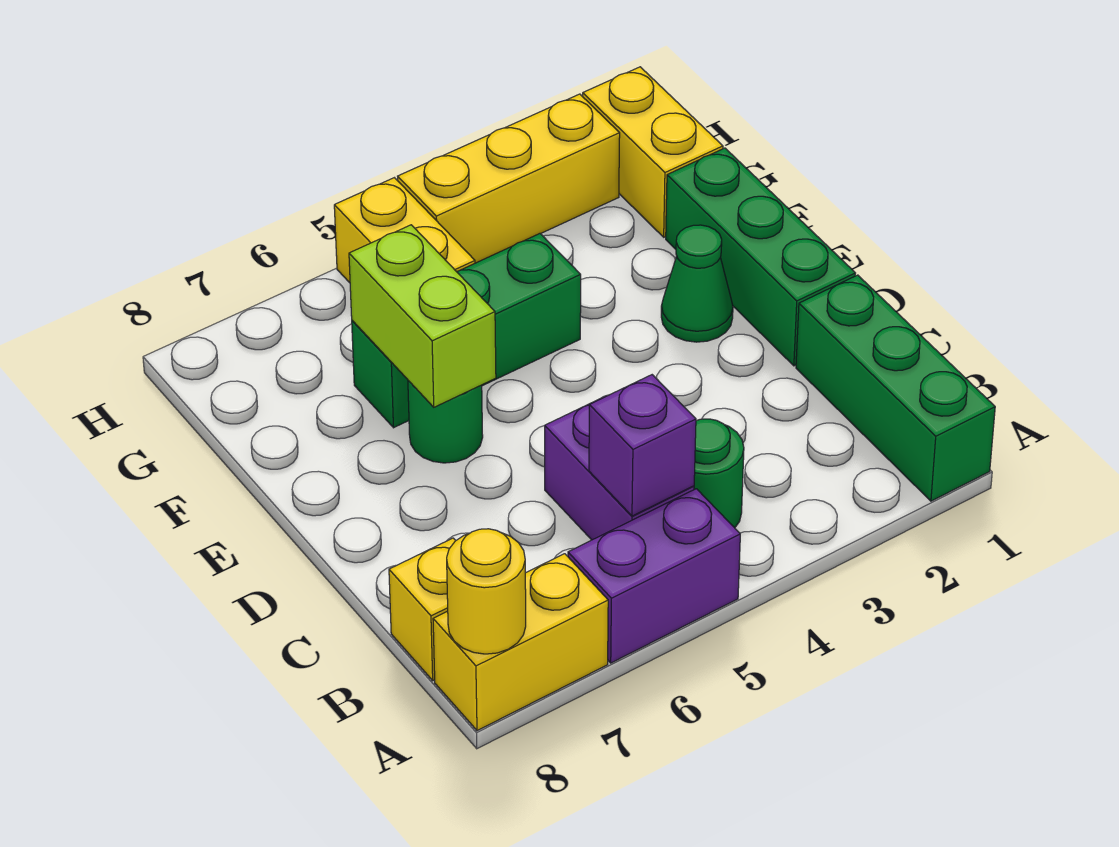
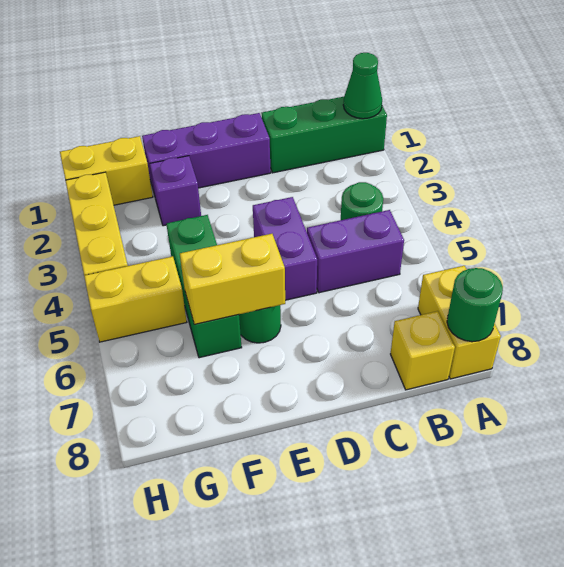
purple 1x2 brick [568,489,740,663] -> purple 1x2 brick moved to [253,197,317,300]
yellow 1x1 round brick [447,529,526,654] -> green 1x1 round brick [447,268,503,342]
purple 1x1 brick [589,375,696,516] -> purple 1x1 brick moved to [150,156,201,226]
green 1x3 brick [666,148,855,366] -> purple 1x3 brick [142,113,271,192]
green 1x1 cone [661,225,733,342] -> green 1x1 cone moved to [343,53,382,119]
lime 1x2 brick [349,225,496,407] -> yellow 1x2 brick [180,234,285,324]

